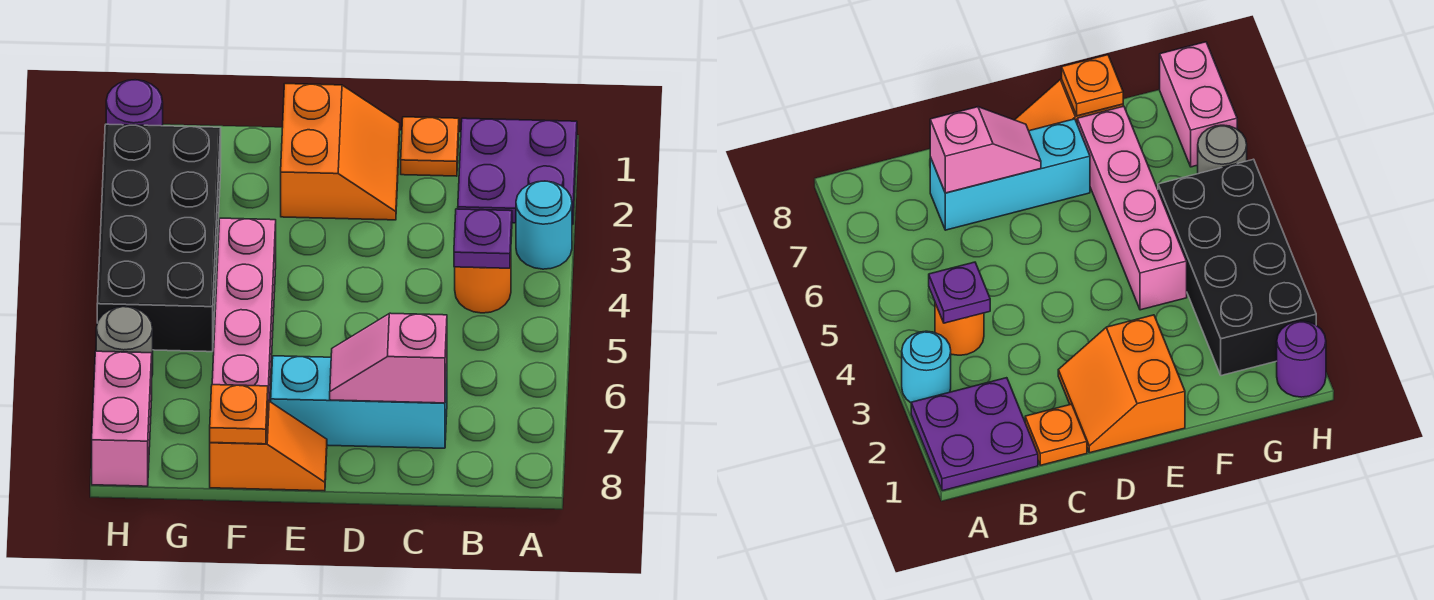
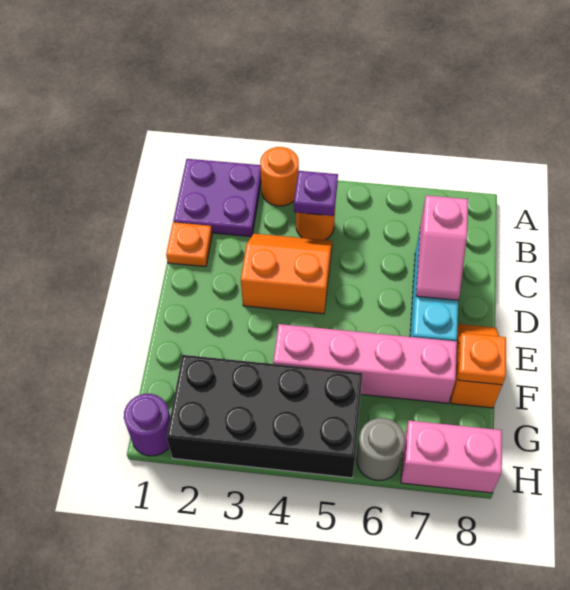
cyan 1x1 round brick [516,181,572,269] -> orange 1x1 round brick [260,147,299,206]
orange 2x2 slope [281,84,400,220] -> orange 2x2 slope moved to [241,234,332,314]

